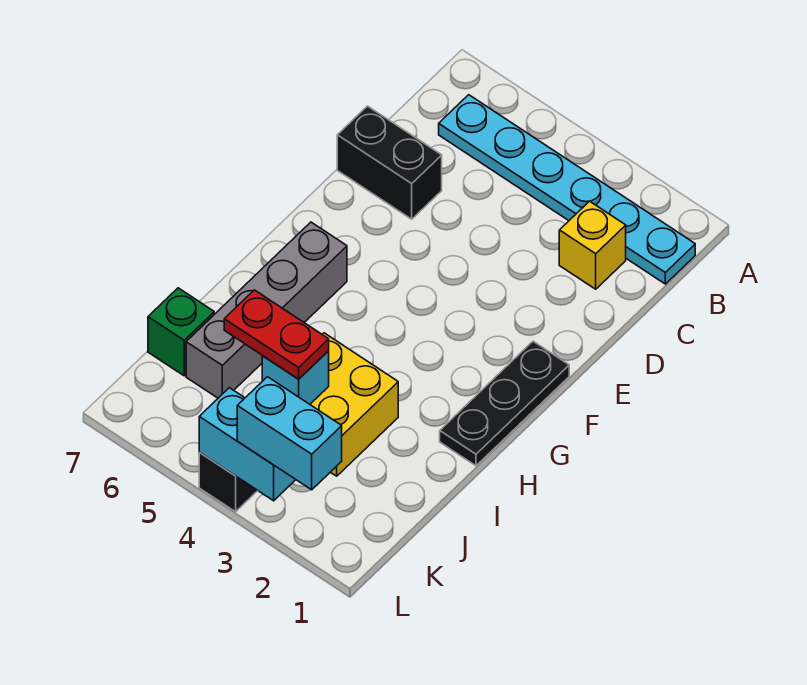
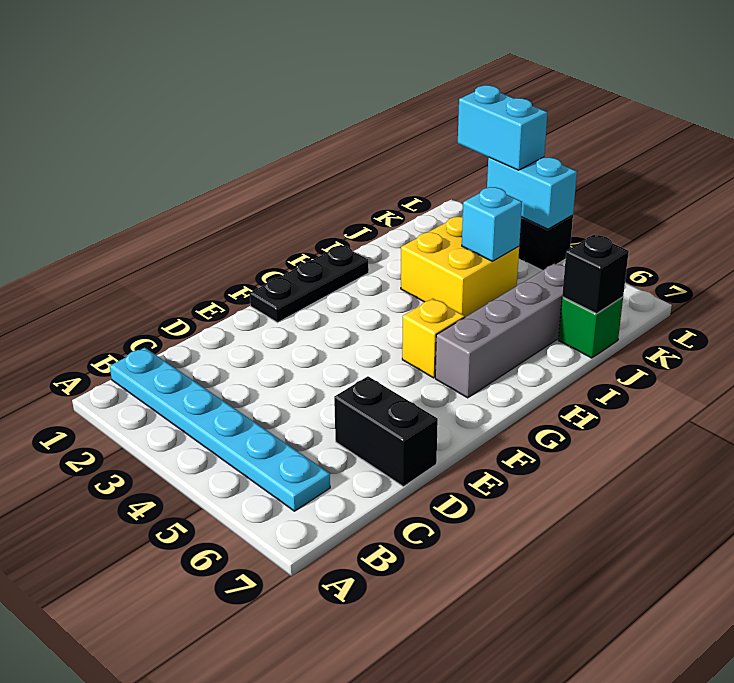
yellow 1x1 brick [559,201,626,289] -> yellow 1x1 brick moved to [402,299,465,378]
red 1x2 plate [224,290,329,379] -> none
none -> black 1x1 brick [562,235,629,314]

